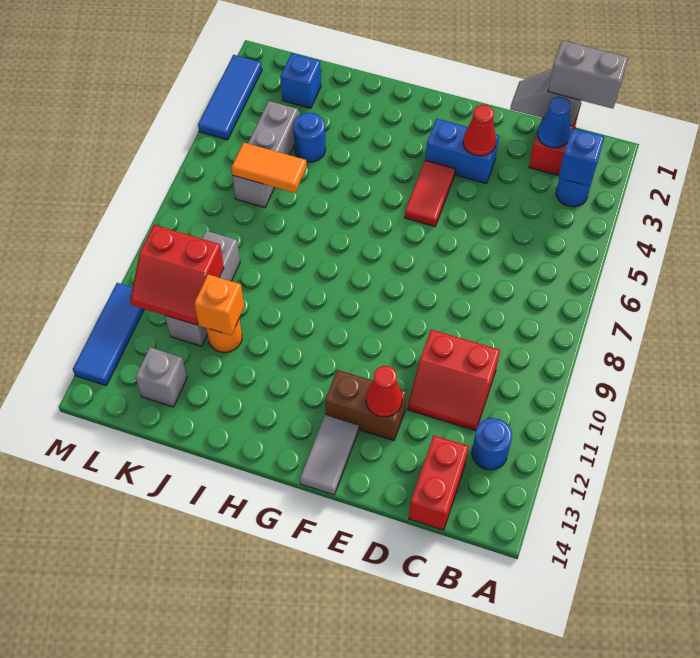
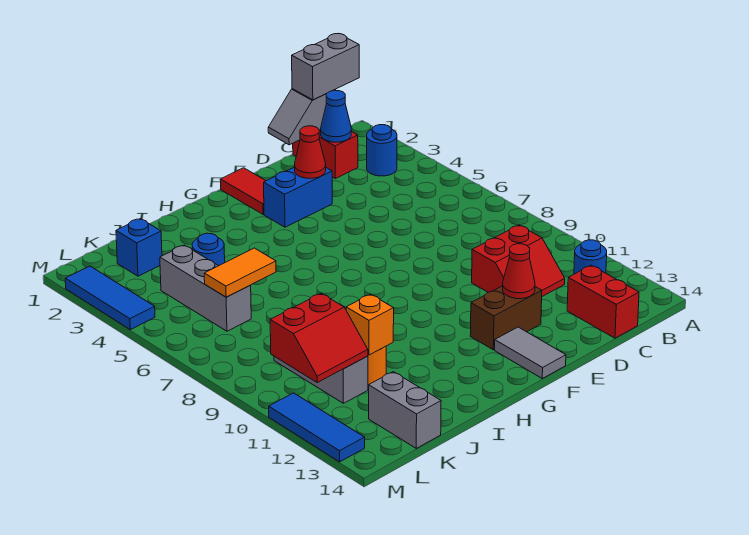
blue 1x1 brick [558,128,605,186] -> none
red 1x2 tile [405,160,455,227] -> red 1x2 tile moved to [220,168,266,214]
grey 1x1 brick [136,347,187,407] -> grey 1x2 brick [369,372,441,448]

